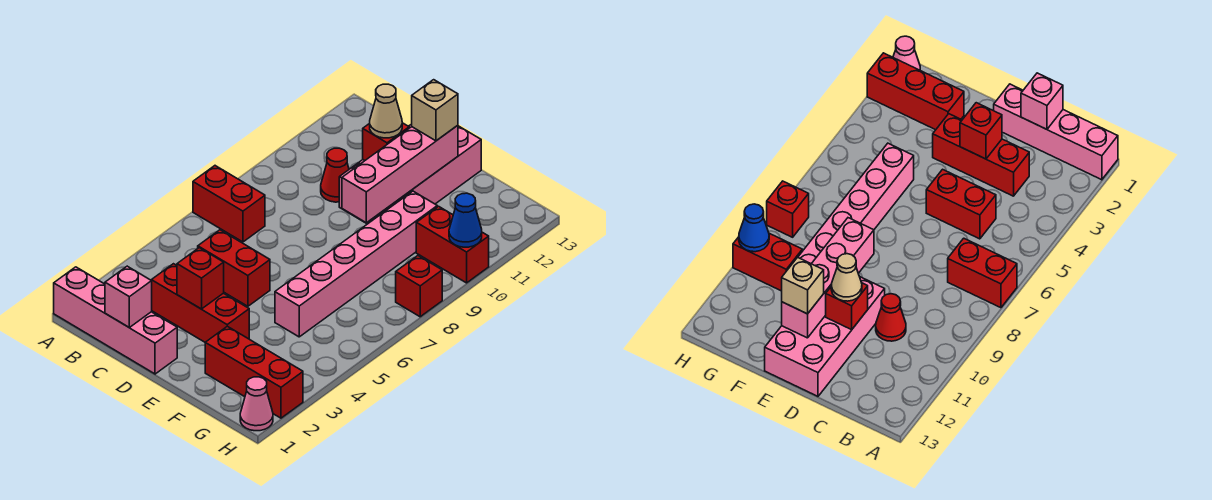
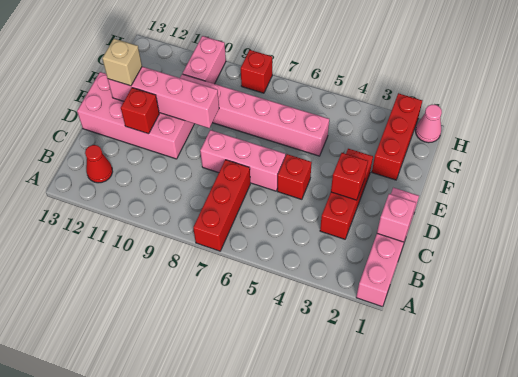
red 1x2 brick [193,166,265,242] -> red 1x3 brick [193,160,250,251]
red 1x2 brick [198,230,270,306] -> red 1x1 brick [277,154,312,199]
red 1x1 cone [321,148,349,202] -> red 1x1 cone moved to [85,145,113,183]
none -> pink 1x3 brick [200,130,286,191]
tan 1x1 cone [370,84,402,138] -> none
red 1x2 brick [416,206,489,283] -> pink 1x2 brick [183,36,226,84]
blue 1x1 cone [449,193,482,247] -> none

